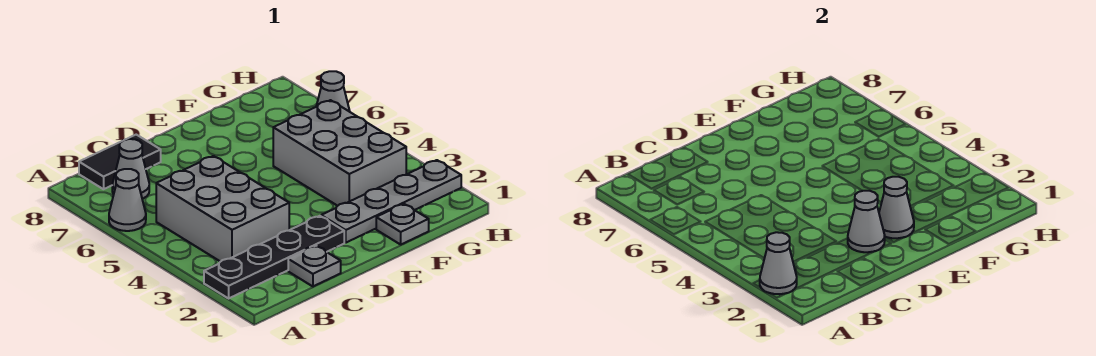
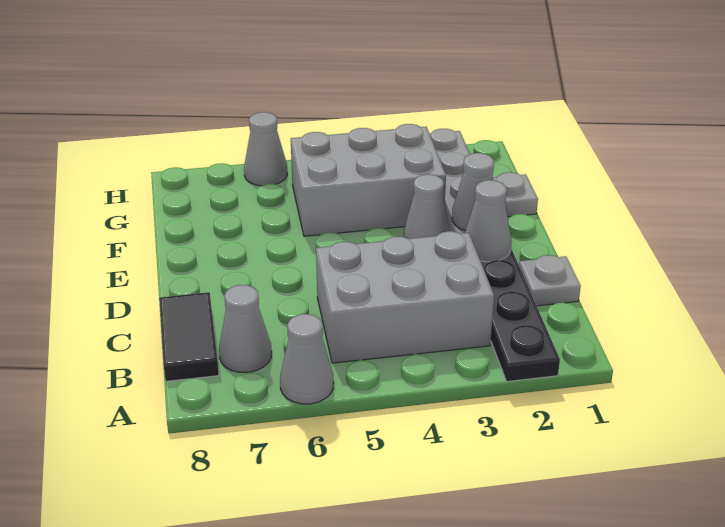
grey 1x1 cone [760,232,797,294] -> grey 1x1 cone moved to [404,174,450,239]

